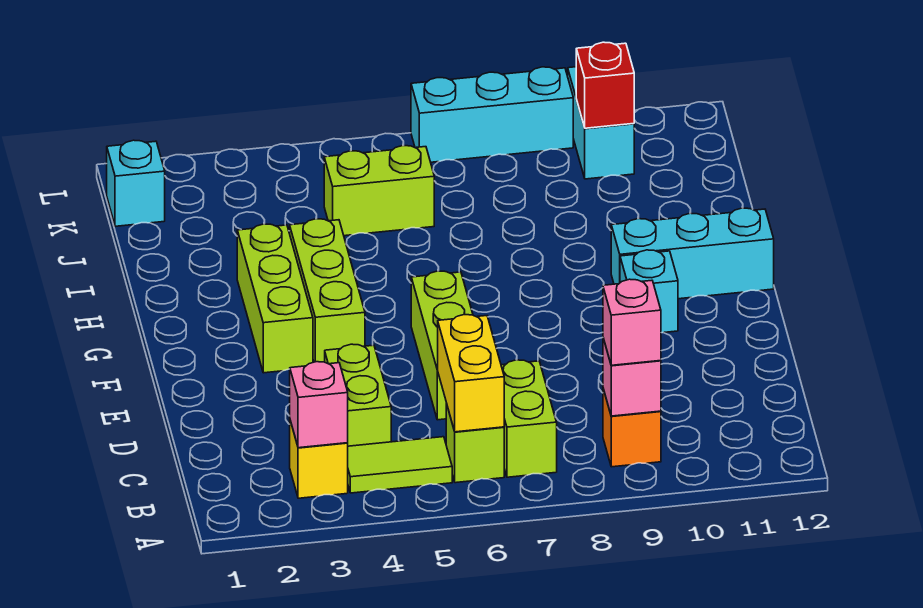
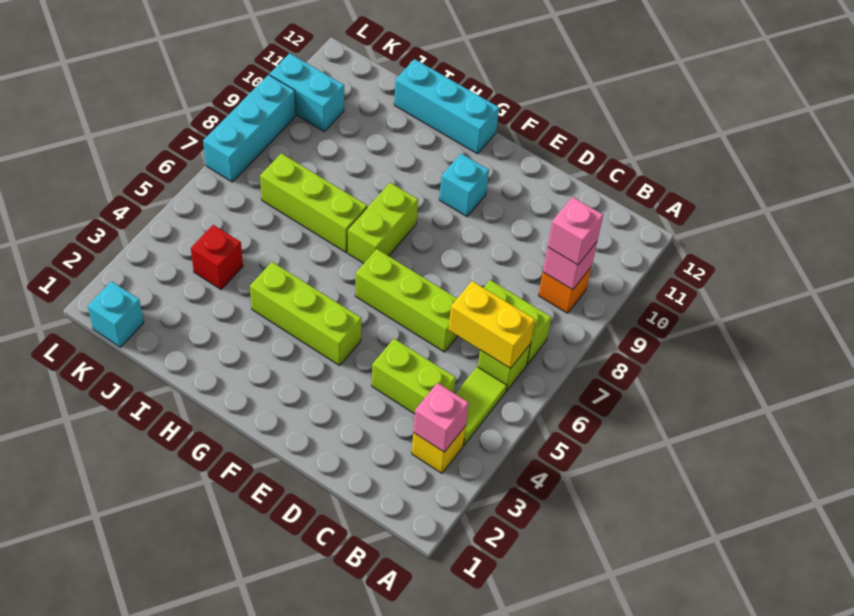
lime 1x3 brick [237,224,313,373] -> lime 1x3 brick moved to [260,153,367,252]
cyan 1x3 brick [611,208,774,299] -> cyan 1x3 brick turned to [394,59,499,154]
lime 1x2 brick [324,146,434,236] -> lime 1x2 brick moved to [348,183,418,263]
red 1x1 brick [576,42,634,128] -> red 1x1 brick moved to [191,225,243,290]

